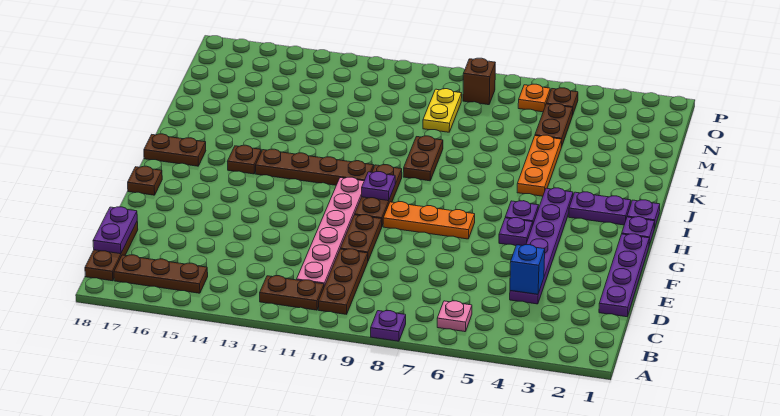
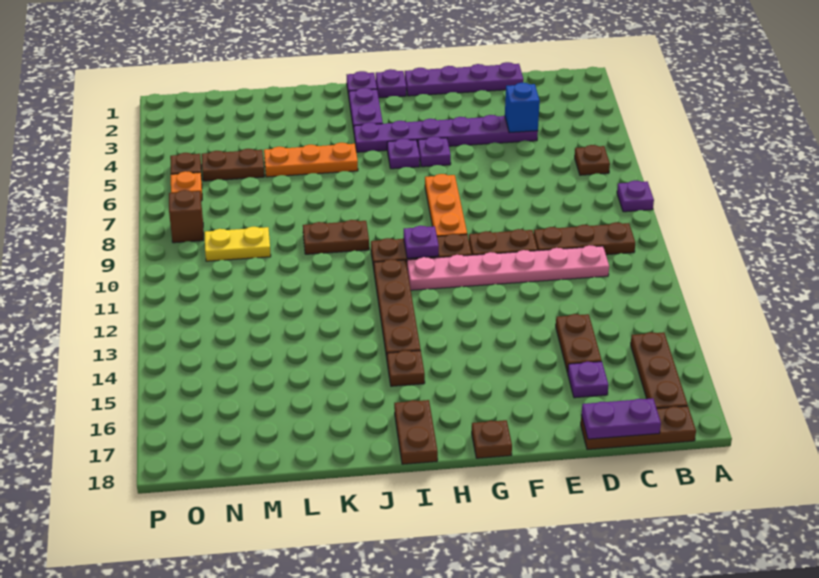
pink 1x1 plate [437,301,472,332] -> brown 1x1 plate [575,145,610,175]
brown 1x2 plate [260,276,324,310] -> brown 1x2 plate moved to [556,314,602,373]
none -> purple 1x1 plate [568,362,609,398]

